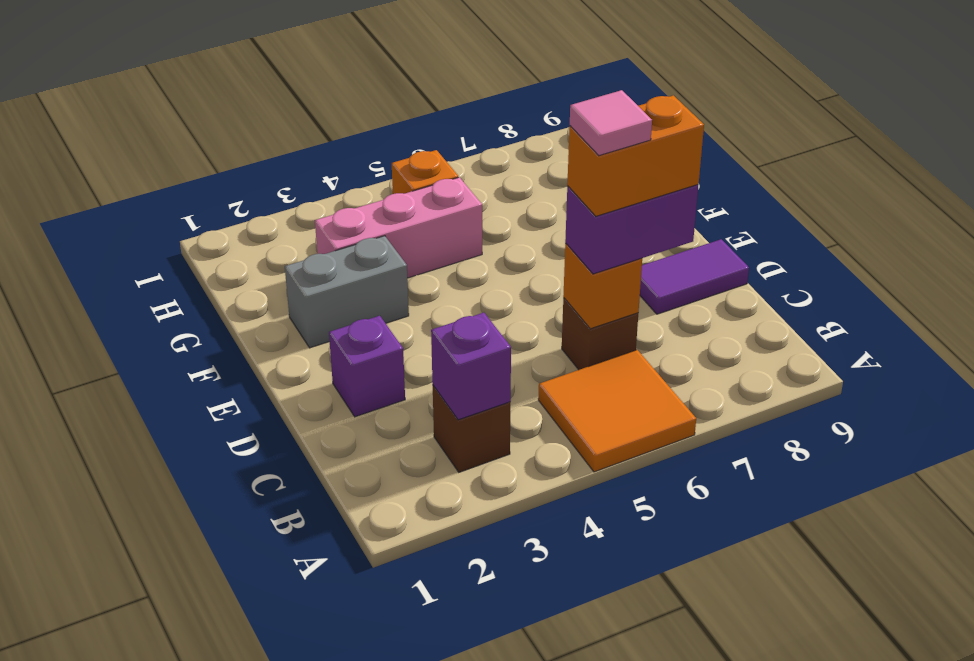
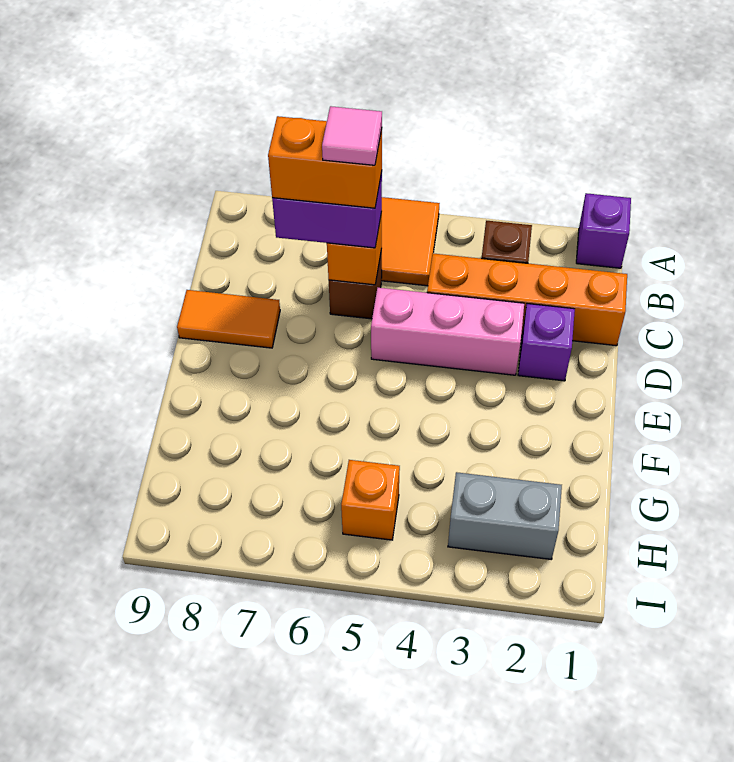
purple 1x1 brick [431,313,511,420] -> purple 1x1 brick moved to [576,193,631,268]
none -> orange 1x4 brick [427,254,627,346]
purple 1x2 tile [640,239,749,314] -> orange 1x2 tile [177,290,280,348]
grey 1x2 brick [285,236,409,348] -> grey 1x2 brick moved to [448,472,562,559]
pink 1x3 brick [315,177,482,278] -> pink 1x3 brick moved to [371,288,524,375]

